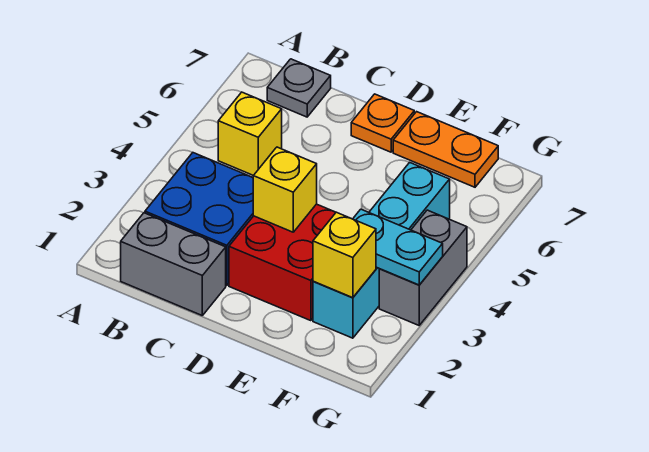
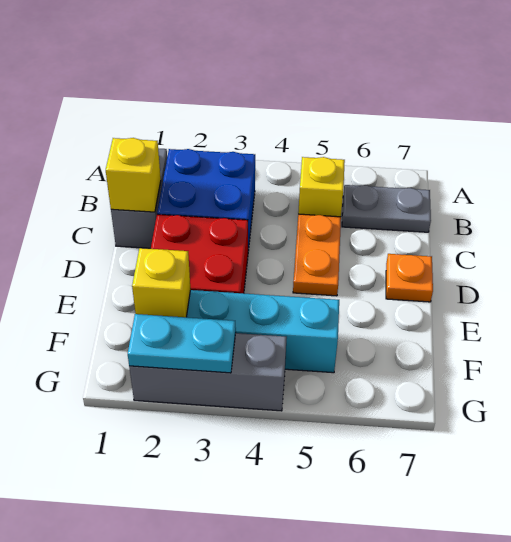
grey 1x1 plate [267,59,331,117] -> grey 1x2 plate [342,185,431,232]
yellow 1x1 brick [253,147,317,232] -> yellow 1x1 brick moved to [106,138,161,212]
orange 1x2 plate [393,112,498,187] -> orange 1x2 plate moved to [293,214,341,296]
cyan 1x2 plate [353,209,443,285] -> cyan 1x2 plate turned to [128,314,236,373]
grey 1x2 brick [379,210,467,325] -> grey 1x3 brick [129,333,287,411]

